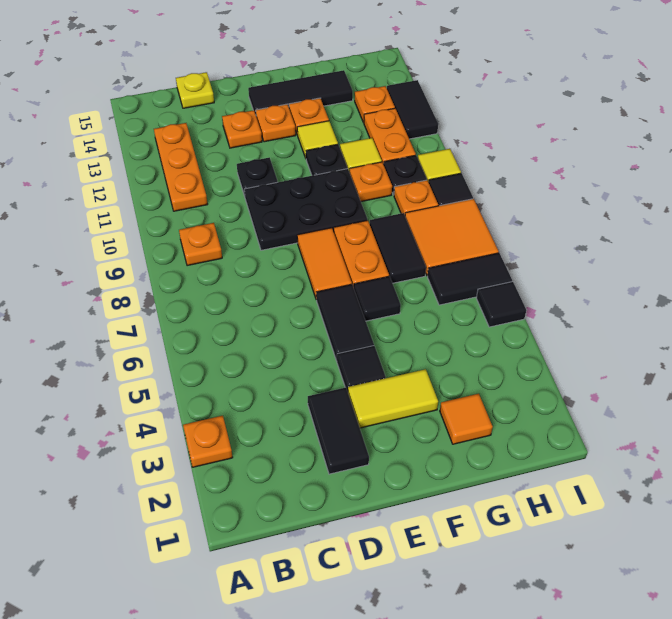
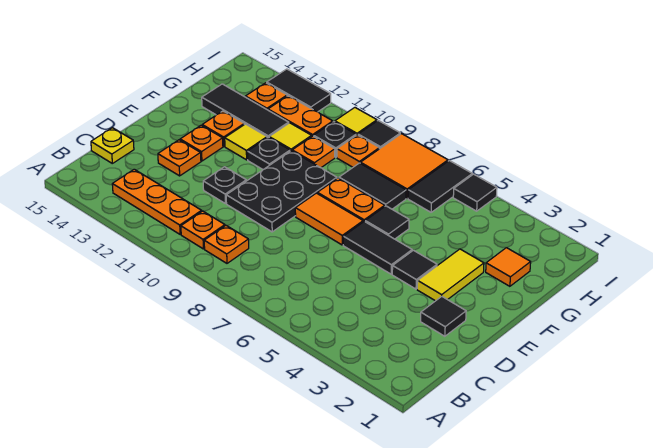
orange 1x1 plate [183,416,233,467] -> orange 1x1 plate moved to [181,211,225,249]
black 1x2 tile [308,387,369,474] -> black 1x1 tile [421,297,466,336]
black 1x3 tile [248,70,353,114] -> black 1x3 tile turned to [202,84,289,138]

